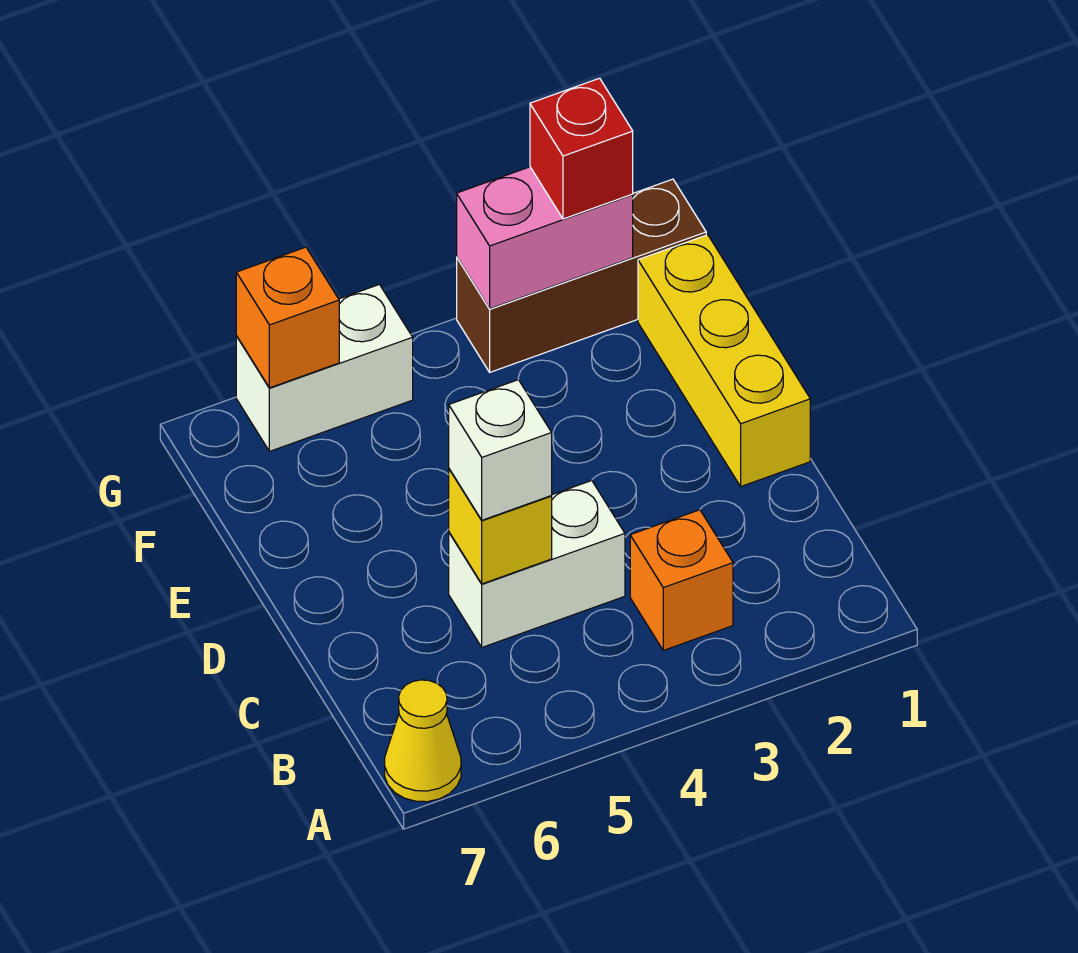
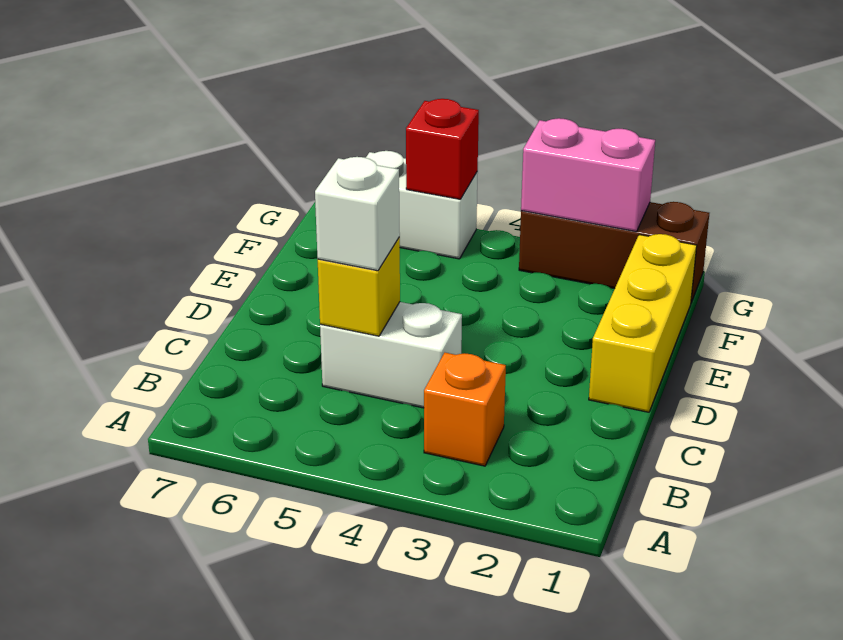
yellow 1x1 cone [385,680,461,802] -> none
red 1x1 brick [530,78,633,219] -> red 1x1 brick moved to [406,99,479,199]
orange 1x1 brick [236,247,339,388] -> none

